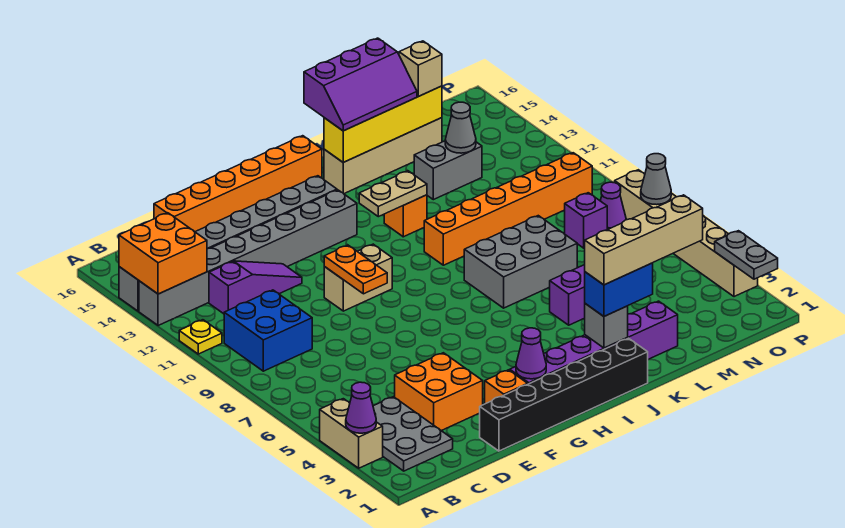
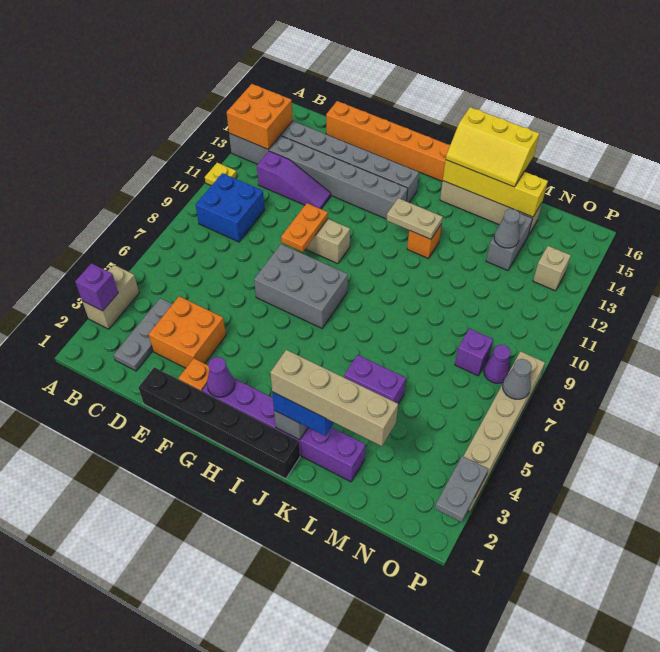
purple 1x1 cone [346,382,376,433] -> purple 1x1 brick [75,263,118,311]
grey 2x3 plate [373,397,453,471] -> grey 1x3 plate [114,298,172,371]
grey 2x3 brick [464,216,577,308] -> grey 2x3 brick moved to [254,244,348,328]
orange 1x6 brick [424,153,592,265] -> none
purple 2x3 slope [304,38,417,131] -> yellow 2x3 slope [446,107,539,187]
grey 1x2 brick [414,141,482,200] -> grey 1x2 brick turned to [486,213,533,271]
tan 1x1 brick [399,41,442,96] -> tan 1x1 brick moved to [533,246,571,291]

